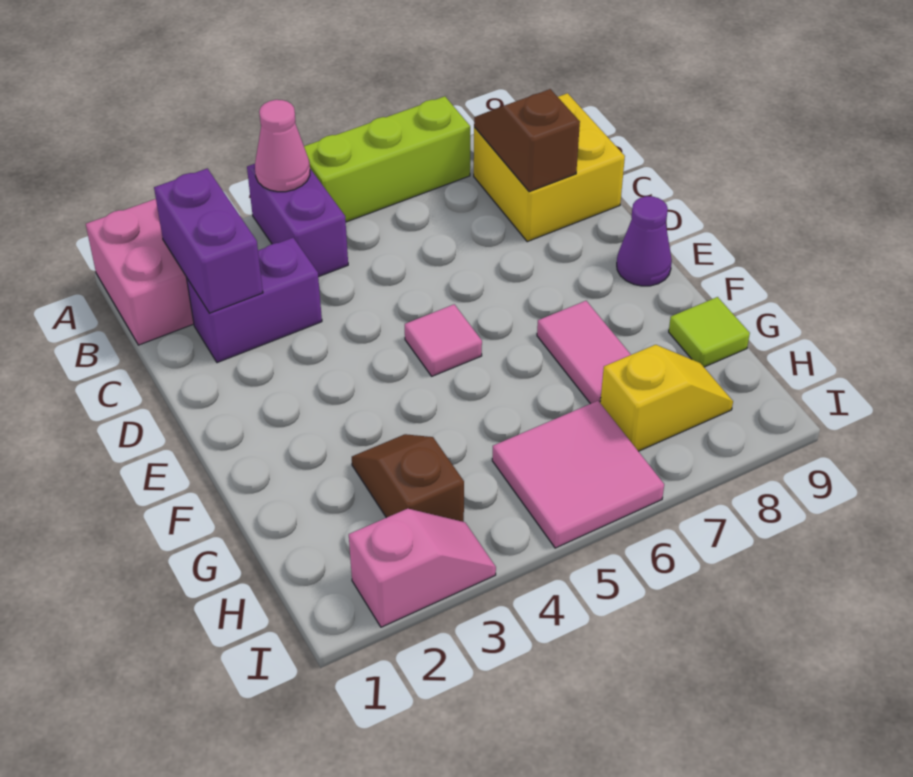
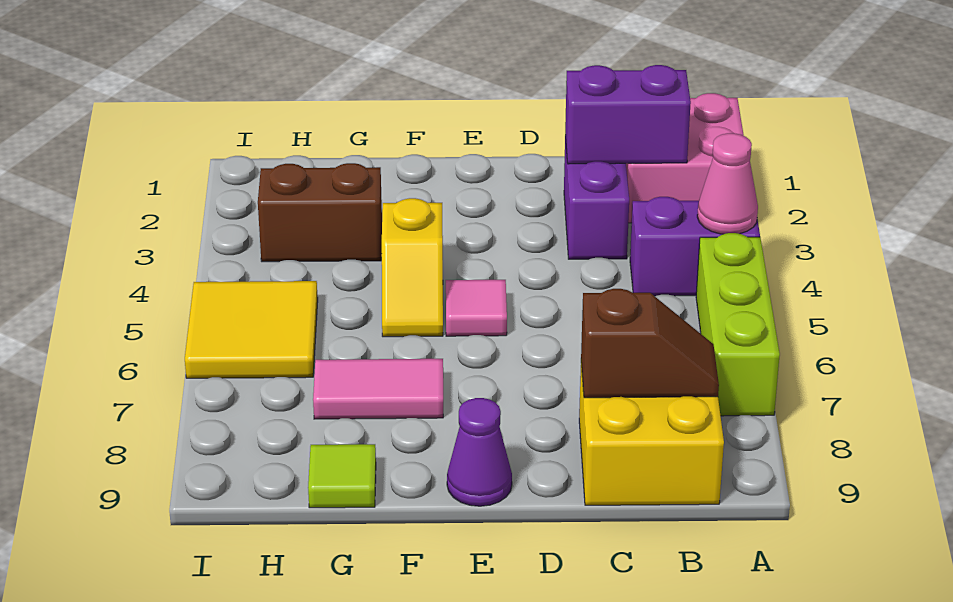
brown 1x2 slope [352,434,464,522] -> brown 1x2 brick [258,163,382,262]
pink 2x2 tile [492,401,664,548] -> yellow 2x2 tile [185,281,318,378]
yellow 1x2 slope [600,345,733,451] -> yellow 1x2 slope moved to [382,198,443,337]
pink 1x2 slope [349,509,496,627] -> none

